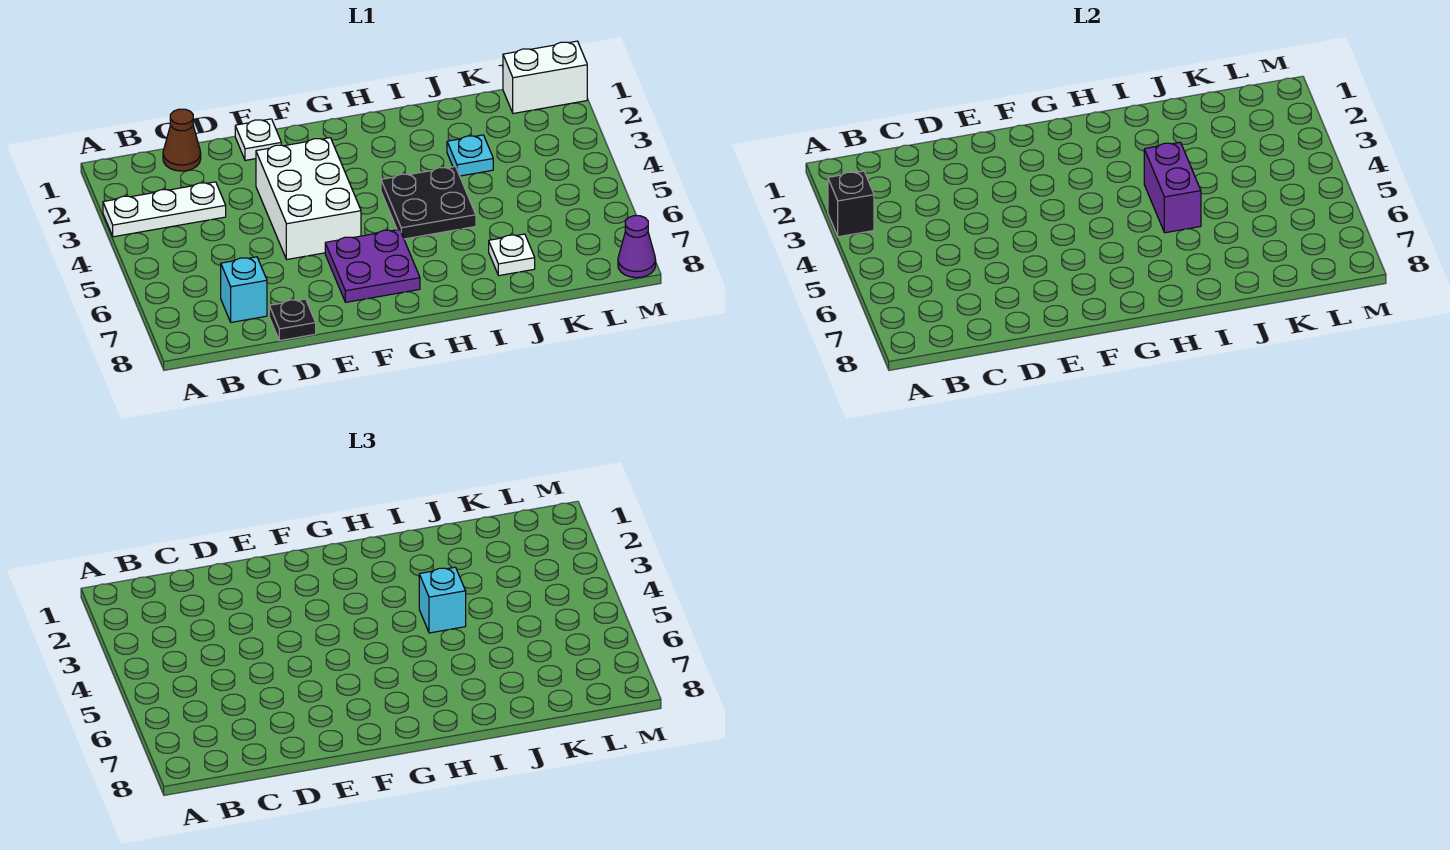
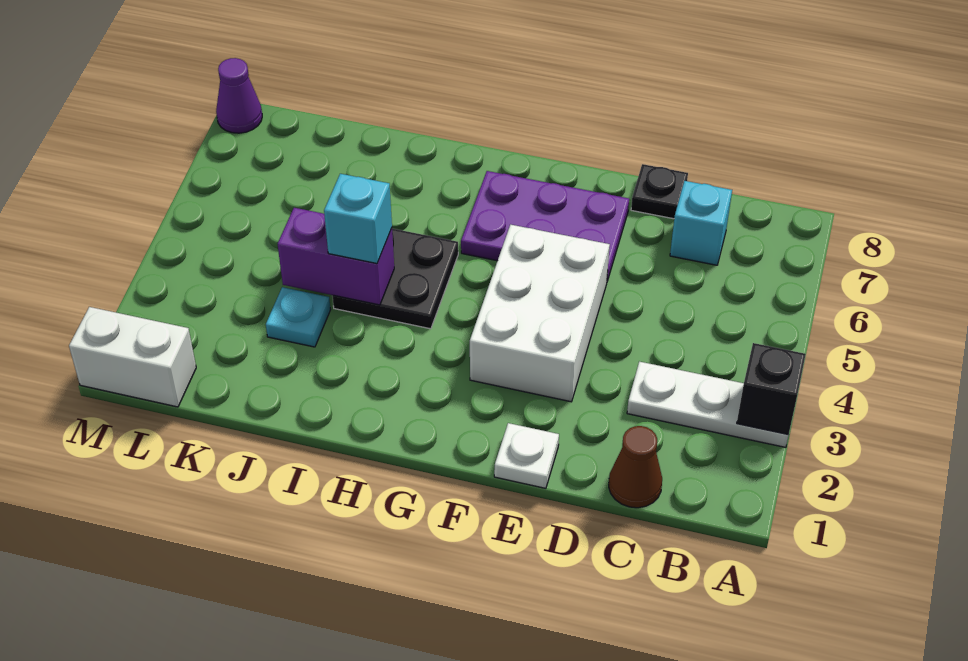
purple 2x2 plate [325,229,420,302] -> purple 2x3 plate [461,171,629,281]
purple 1x2 brick [1144,142,1201,233] -> purple 1x2 brick turned to [278,208,394,305]
white 1x1 plate [489,234,535,276] -> none

